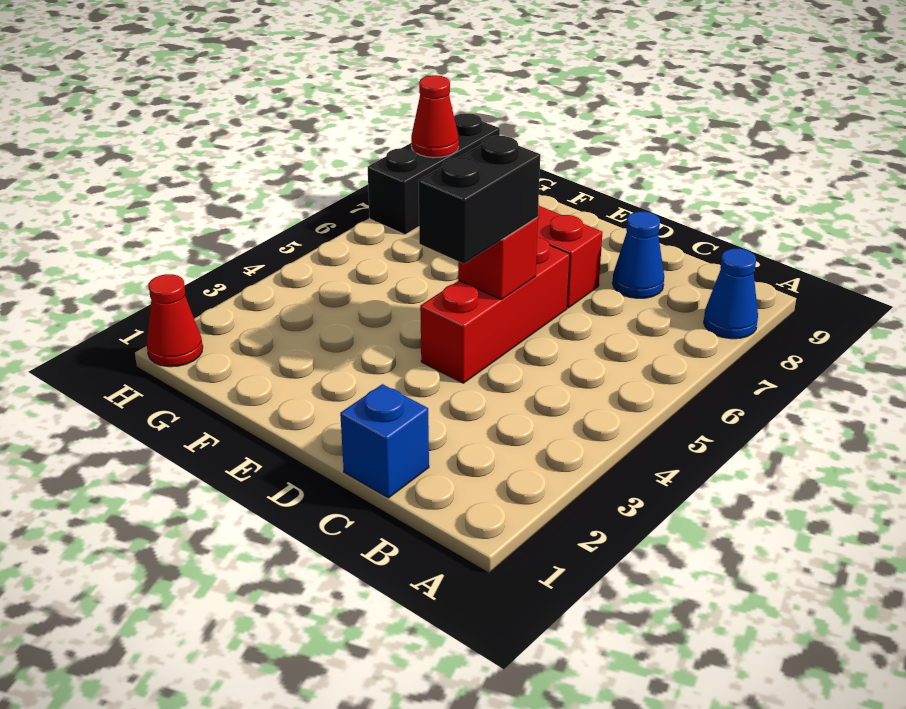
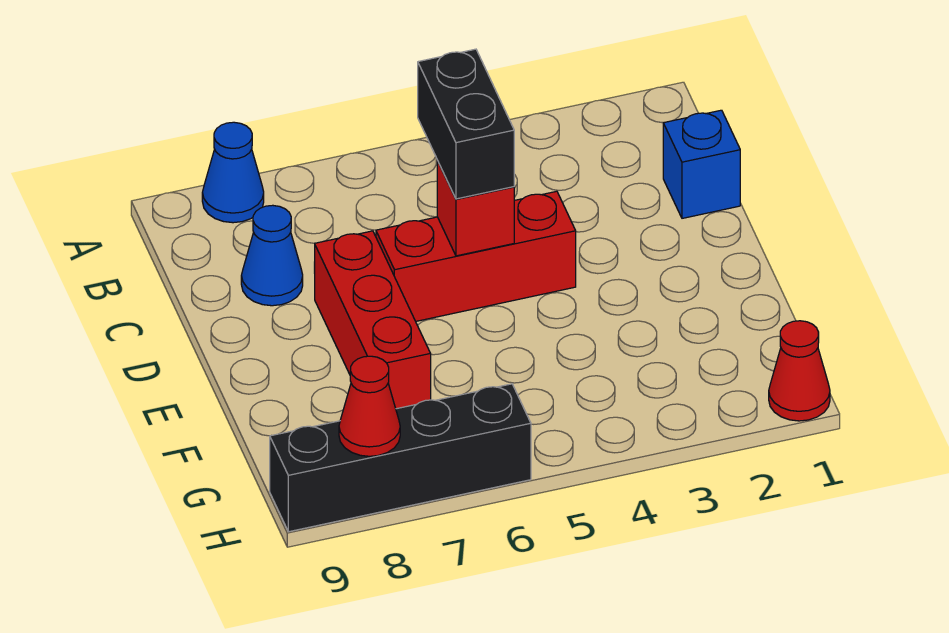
black 1x2 brick [418,136,540,264] -> black 1x2 brick turned to [418,49,514,199]
black 1x3 brick [368,113,500,235] -> black 1x4 brick [270,384,531,532]

